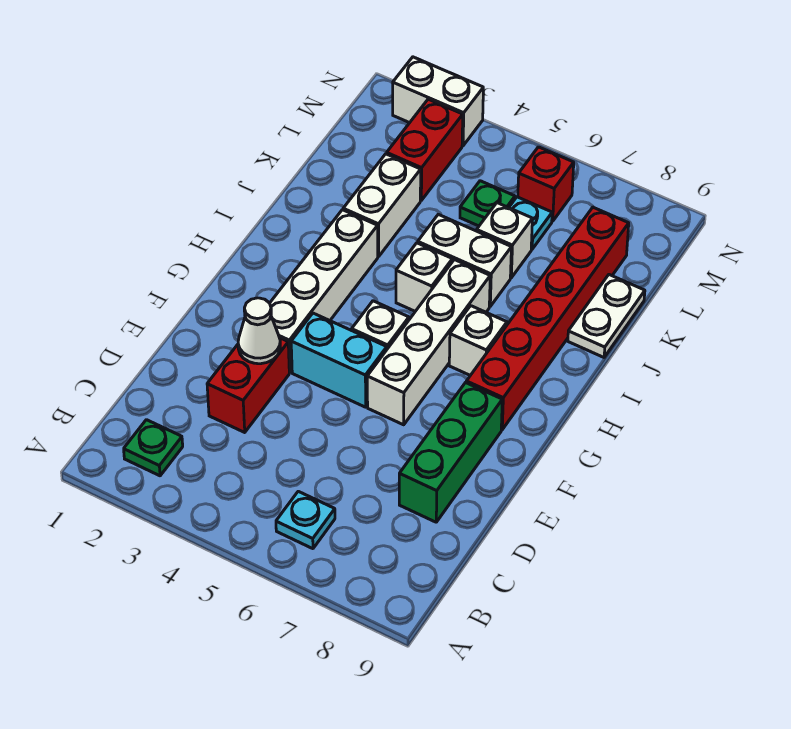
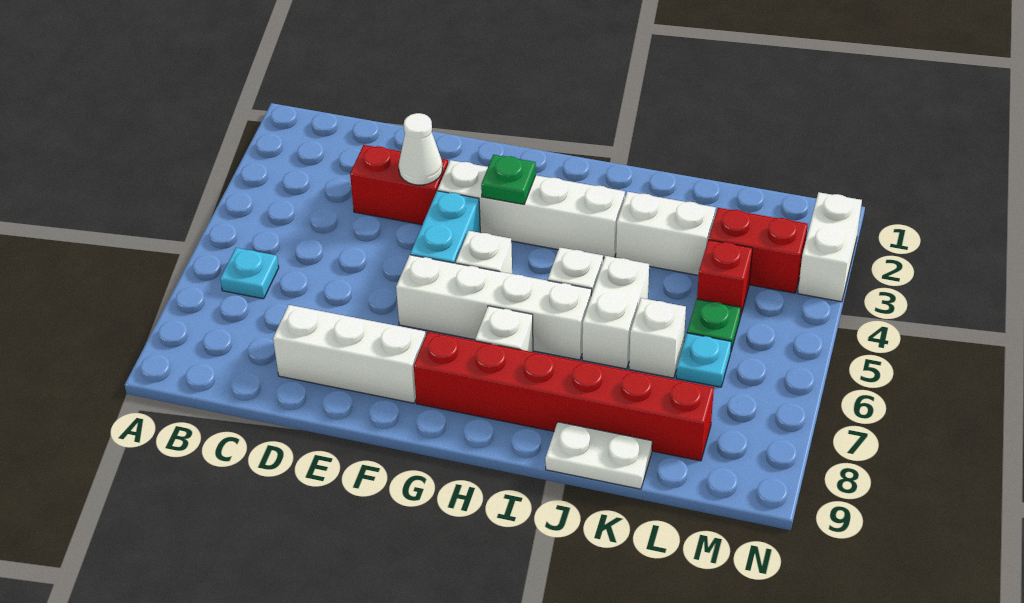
green 1x1 plate [124,420,183,476] -> green 1x1 plate moved to [481,155,536,204]
green 1x3 brick [399,383,502,522] -> white 1x3 brick [273,305,425,403]
red 1x1 brick [518,147,574,221] -> red 1x1 brick moved to [697,240,753,317]

